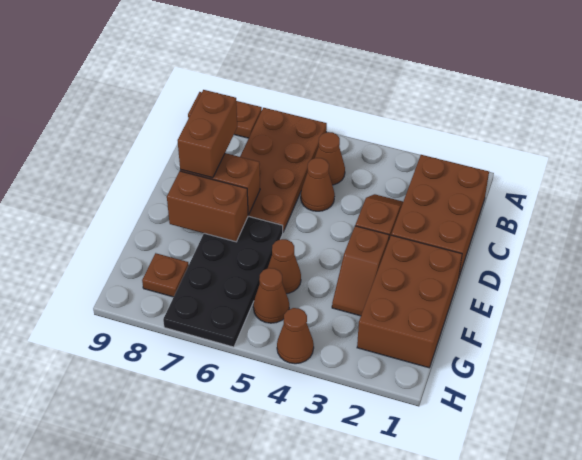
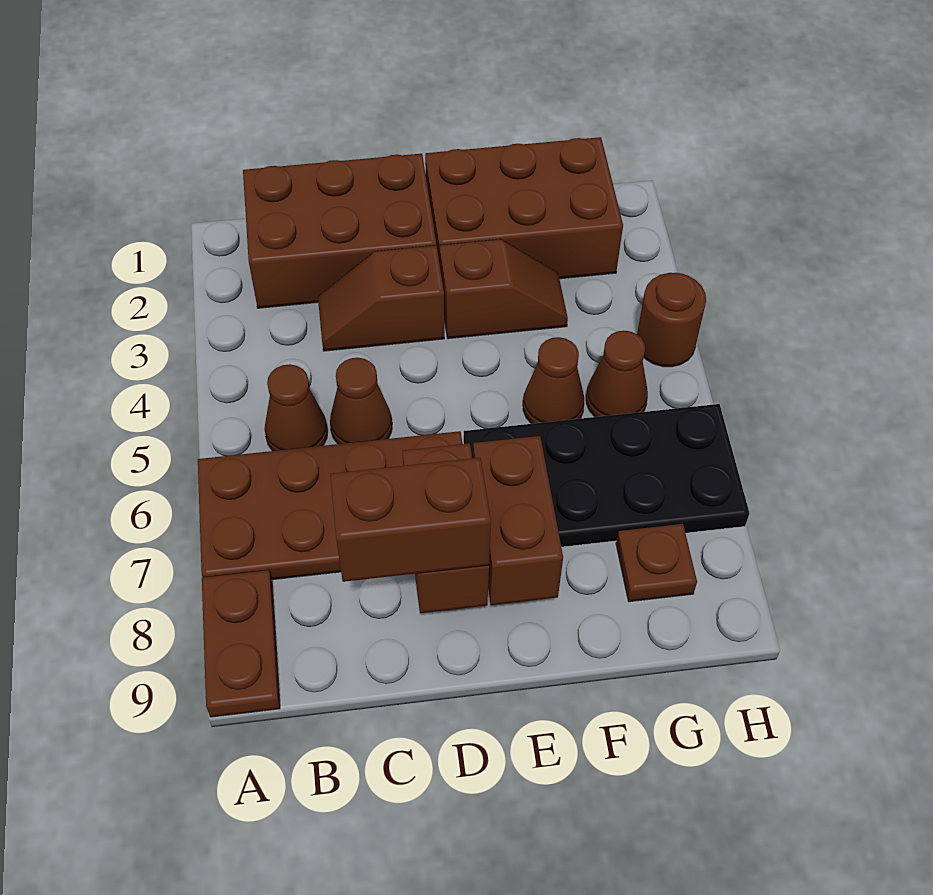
brown 1x1 cone [277,308,314,364] -> brown 1x1 round brick [637,273,706,367]

